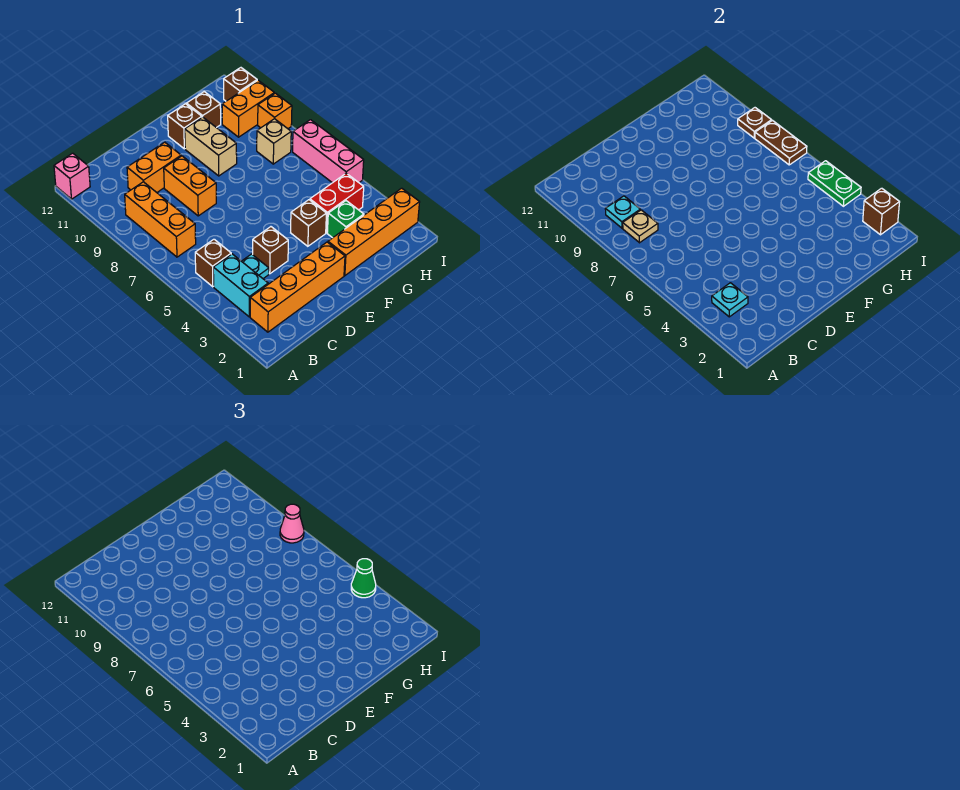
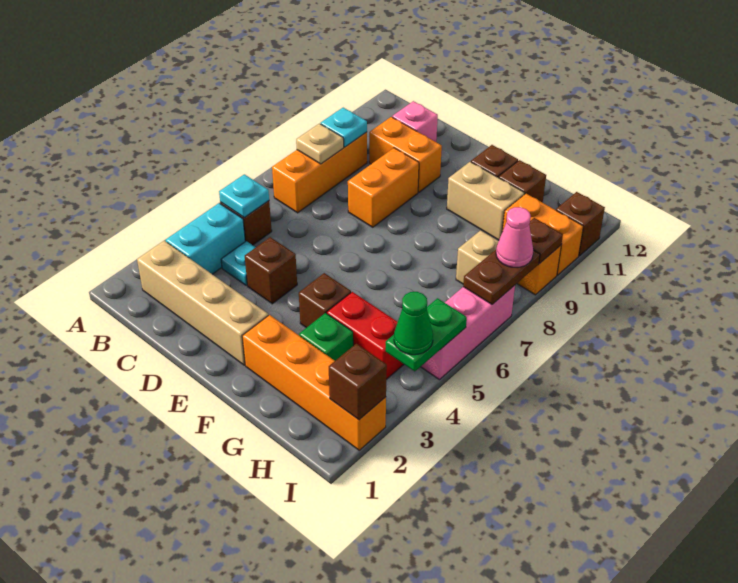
pink 1x1 brick [54,153,90,199] -> pink 1x1 brick moved to [392,101,438,142]
orange 1x4 brick [250,242,345,332] -> tan 1x4 brick [137,241,268,365]
cyan 1x1 plate [712,283,748,317] -> cyan 1x1 plate moved to [219,174,269,218]
tan 1x2 brick [185,117,237,176] -> tan 1x2 brick turned to [447,162,524,240]

